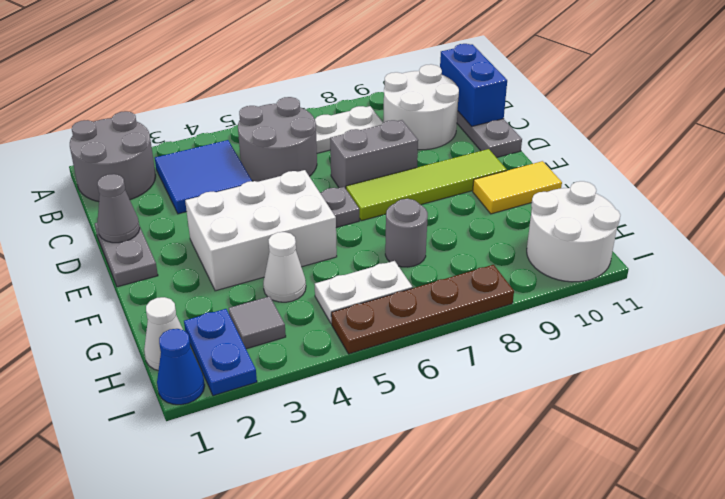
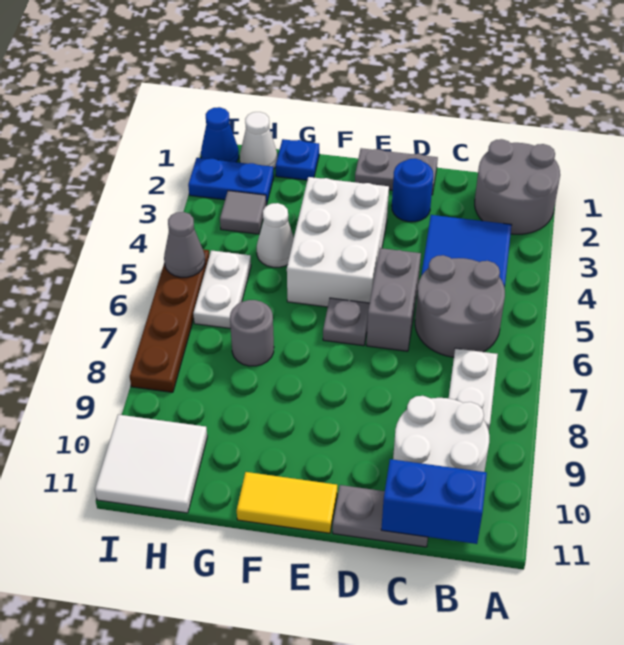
grey 1x1 cone [97,174,140,243] -> grey 1x1 cone moved to [164,212,205,277]
none -> blue 1x1 round brick [392,158,433,222]
grey 1x2 brick [330,120,418,188] -> grey 1x2 brick moved to [366,248,421,351]
lime 1x4 tile [346,149,507,221] -> none
yellow 1x2 tile [473,161,562,214] -> yellow 1x2 tile turned to [237,472,337,533]
none -> blue 1x1 plate [276,139,319,180]
white 2x2 round brick [527,181,620,282] -> white 2x2 tile [95,415,207,513]

